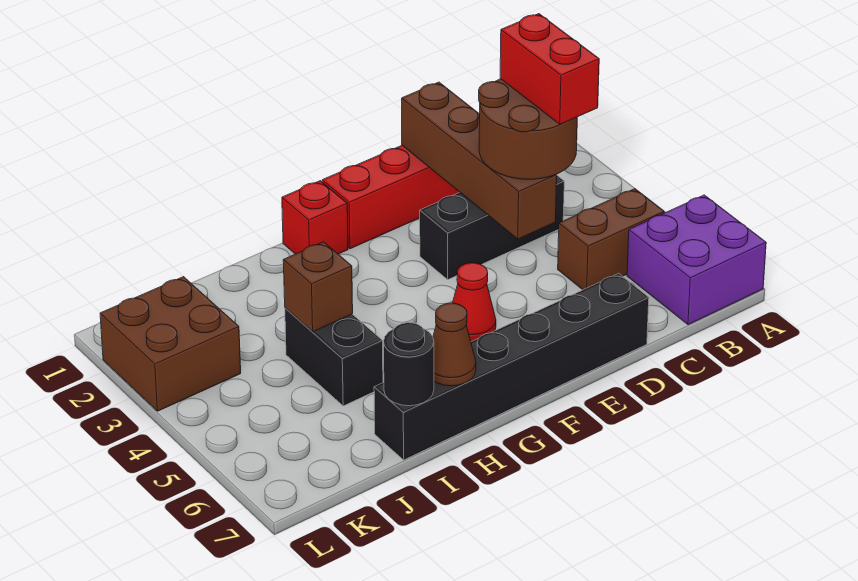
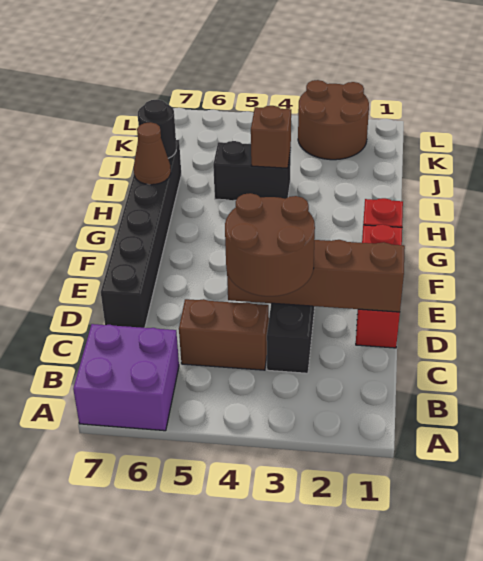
brown 1x2 brick [558,189,664,290] -> brown 1x2 brick turned to [179,299,269,370]
red 1x2 brick [500,14,599,124] -> none
red 1x1 cone [453,263,496,342] -> none
brown 2x2 brick [100,277,241,411] -> brown 2x2 round brick [298,80,369,160]

